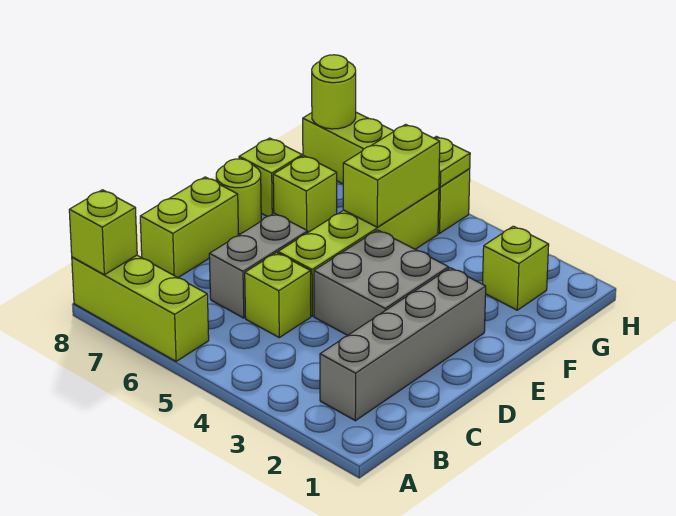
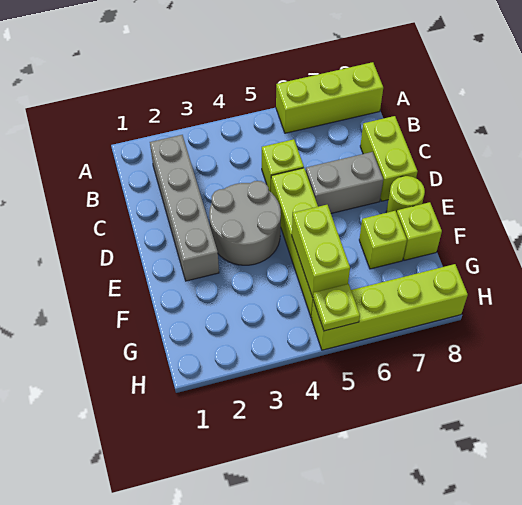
lime 1x1 brick [69,190,137,275] -> none
grey 1x2 brick [209,213,308,318] -> grey 1x2 brick turned to [306,152,383,213]
grey 2x2 brick [314,230,449,335] -> grey 2x2 round brick [209,181,281,265]
lime 1x1 brick [483,226,549,310] -> none
lime 1x1 round brick [312,55,356,129] -> none

